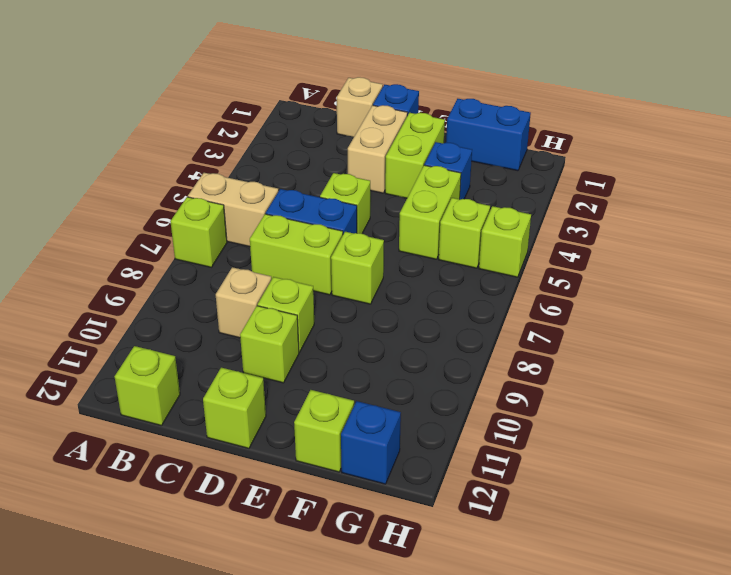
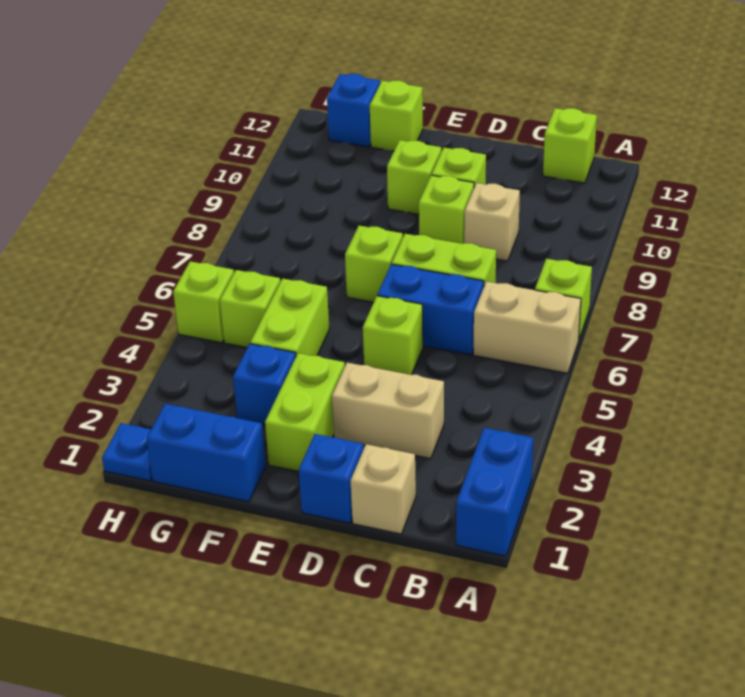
none -> blue 1x2 brick [456,428,533,556]
tan 1x2 brick [348,105,408,193] -> tan 1x2 brick turned to [332,363,444,459]
lime 1x1 brick [203,368,266,448] -> lime 1x1 brick moved to [387,140,441,214]
none -> blue 1x1 plate [102,423,152,481]

